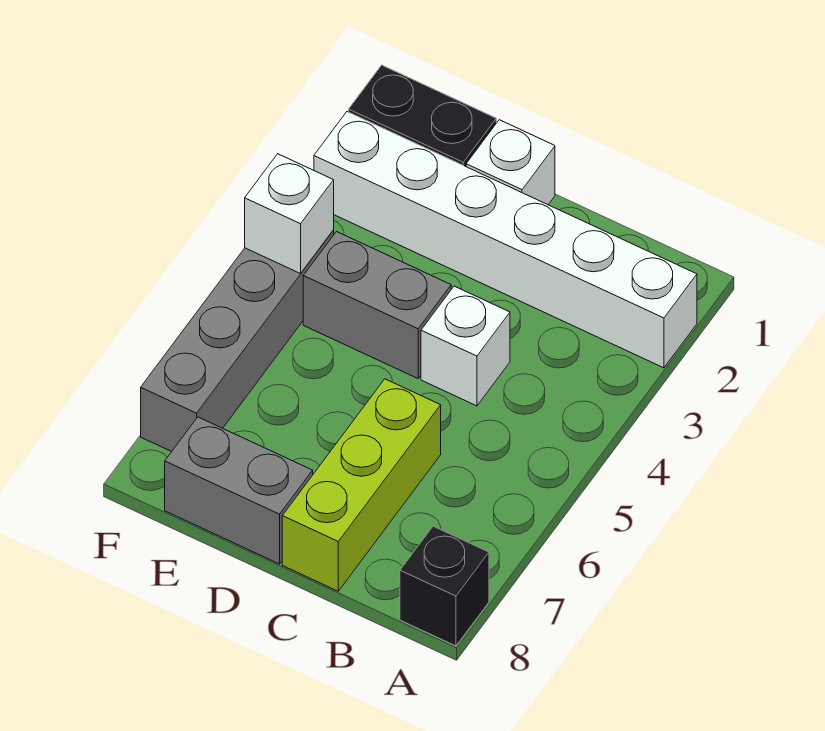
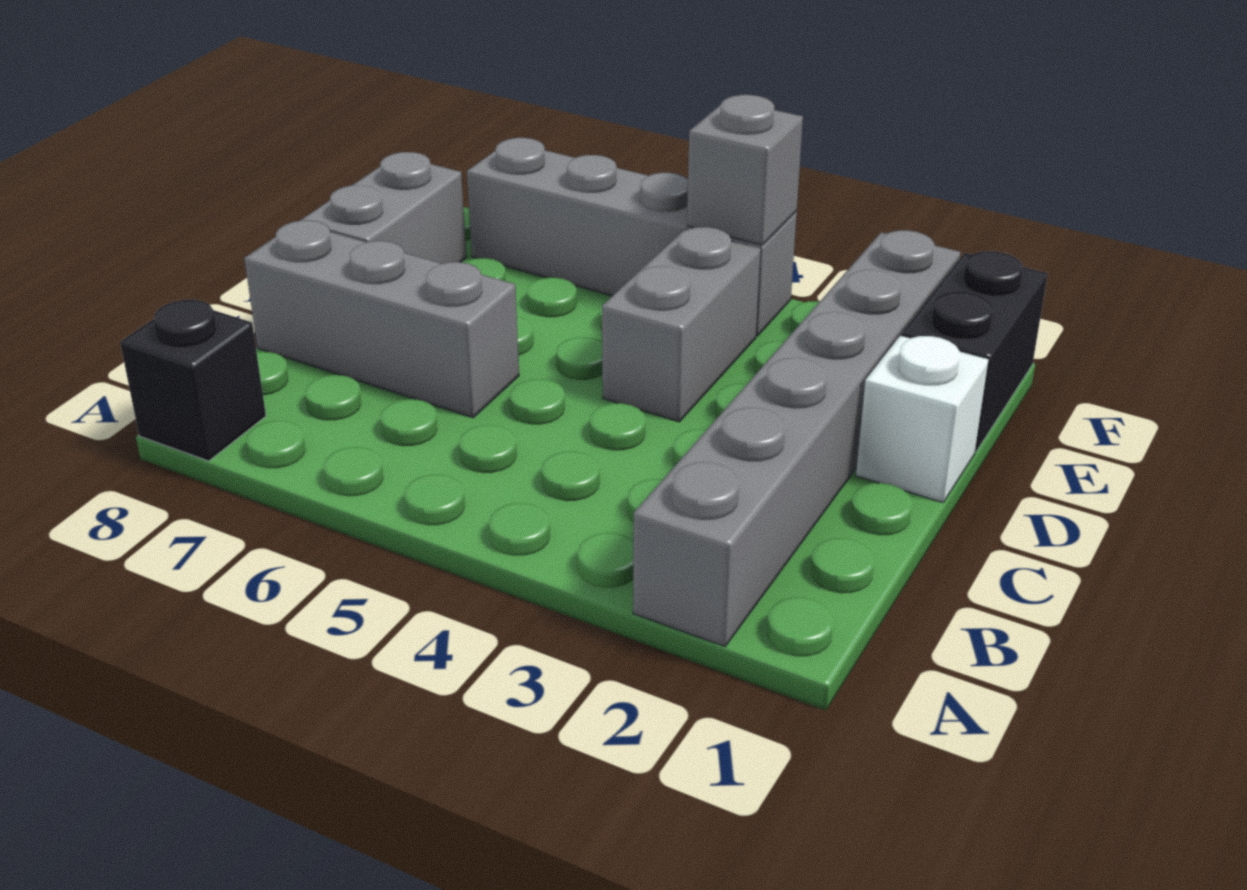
white 1x6 brick [314,112,697,368] -> grey 1x6 brick [633,230,961,647]
white 1x1 brick [421,286,510,406] -> none
lime 1x3 brick [282,379,441,591] -> grey 1x3 brick [244,220,519,418]
white 1x1 brick [245,154,334,274] -> grey 1x1 brick [687,95,803,245]

